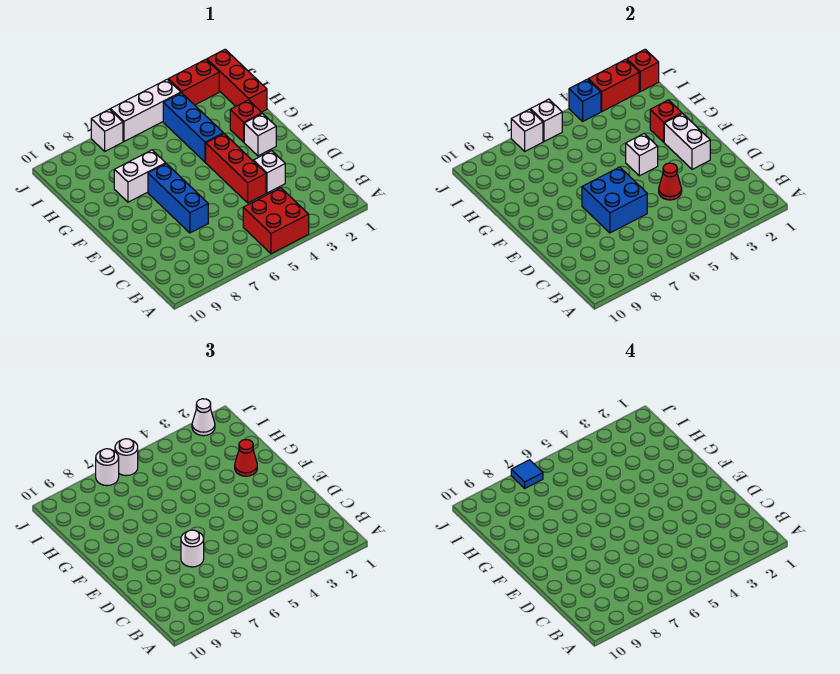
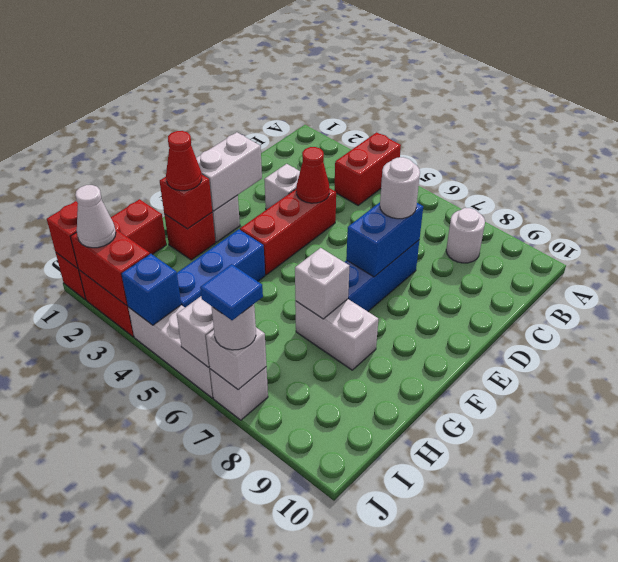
red 2x2 brick [243,188,309,254] -> red 1x2 brick [334,132,401,205]
blue 2x2 brick [582,167,647,233] -> blue 1x2 brick [346,202,423,277]
white 1x1 brick [626,134,658,176] -> white 1x1 brick moved to [295,248,349,319]
white 1x1 round brick [115,439,138,476] -> white 1x1 round brick moved to [446,208,485,263]

